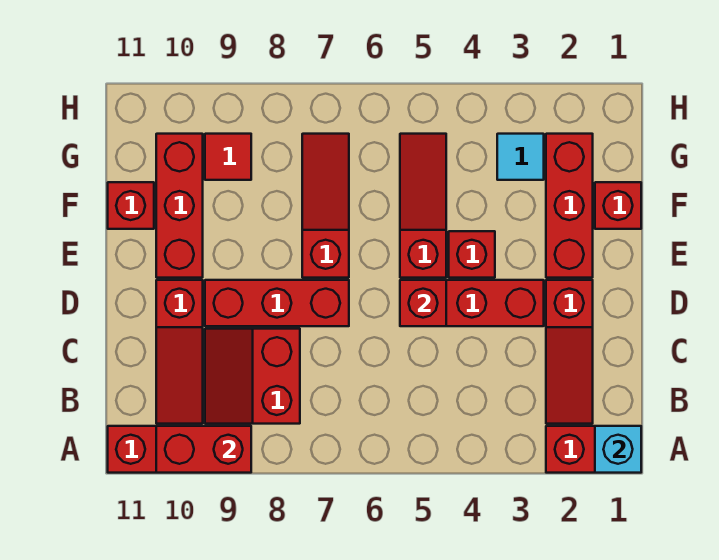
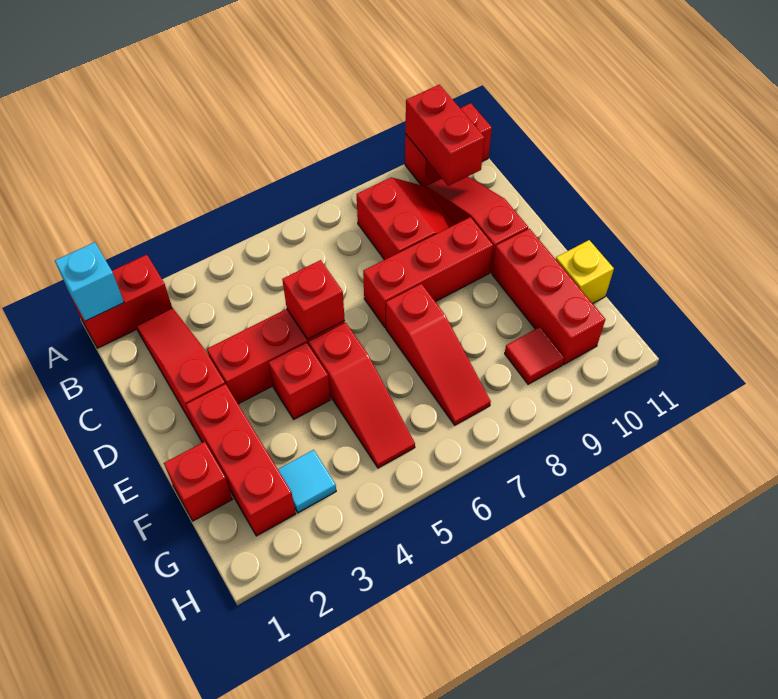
red 1x2 brick [156,426,251,473] -> red 1x2 brick turned to [405,85,485,186]
red 1x1 brick [108,182,154,229] -> yellow 1x1 brick [556,240,614,304]

